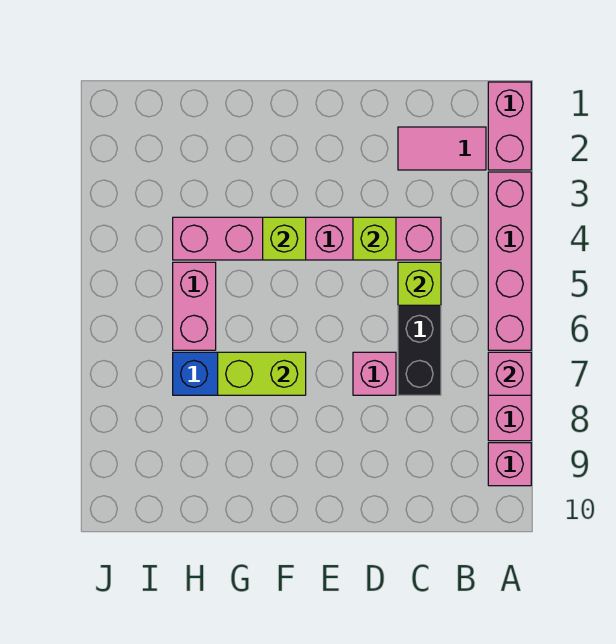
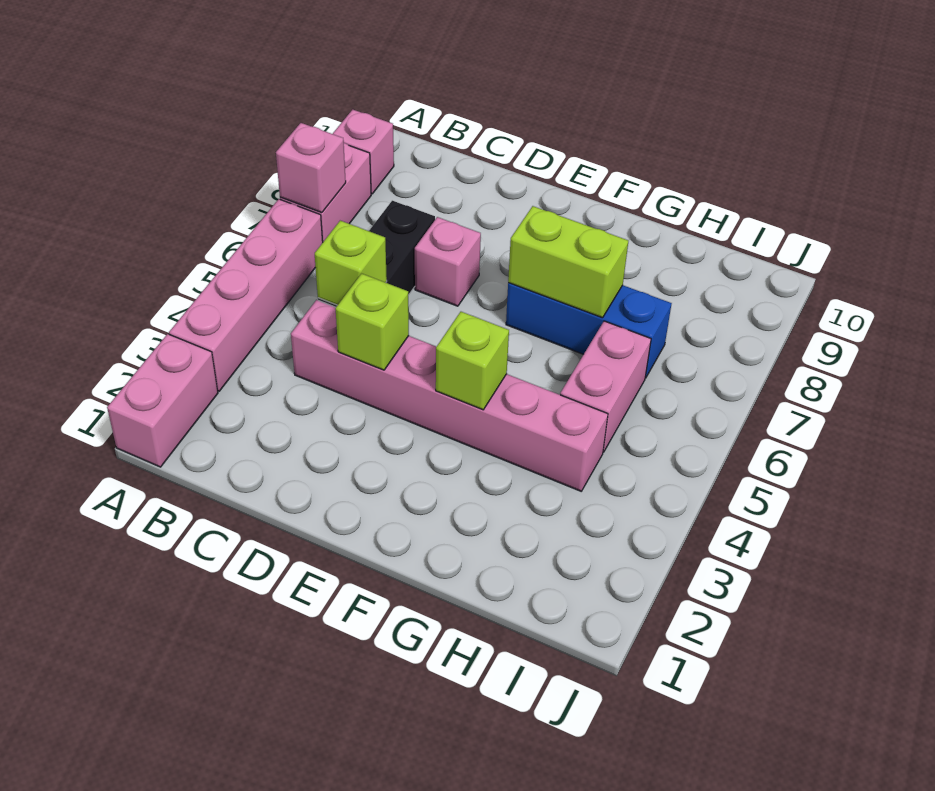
pink 1x2 tile [398,127,486,170] -> none

